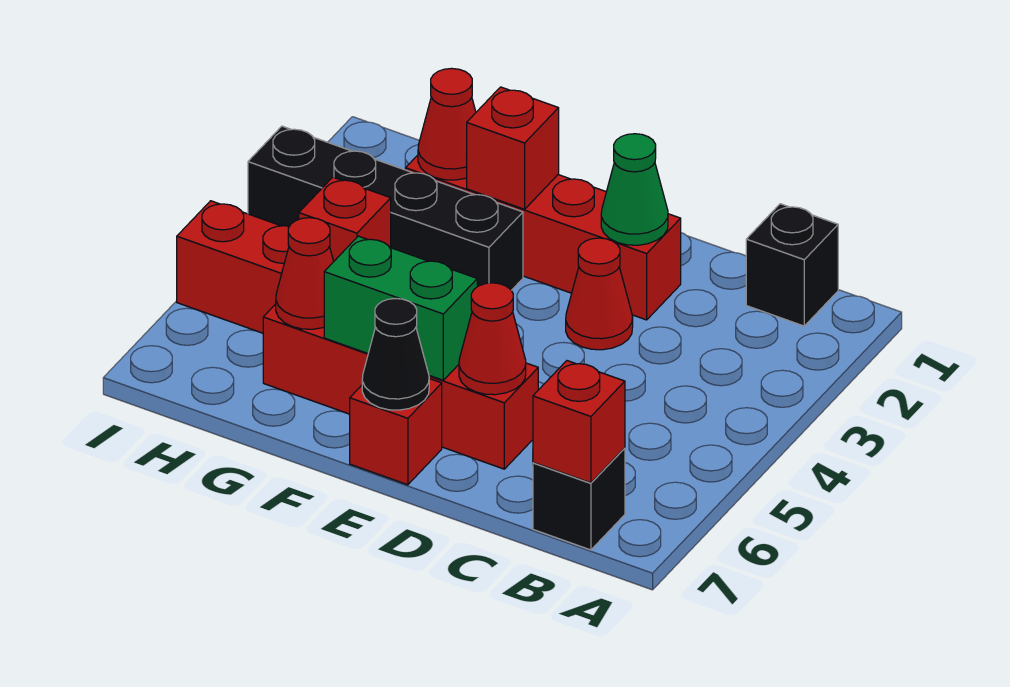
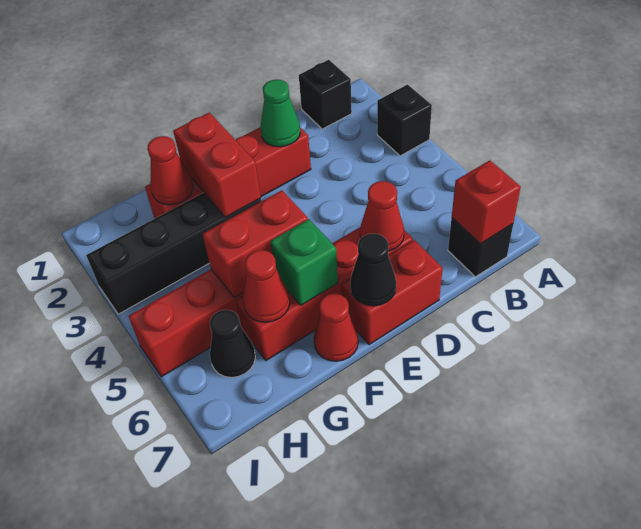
none -> black 1x1 brick [377,85,432,156]
red 1x1 cone [566,238,633,350] -> red 1x1 cone moved to [314,293,358,361]
green 1x2 brick [324,236,477,380] -> green 1x1 brick [270,219,338,305]
red 1x1 brick [350,379,442,485] -> red 1x2 brick [341,240,443,345]
red 1x1 brick [467,87,559,209] -> red 1x2 brick [173,112,261,217]
red 1x1 brick [299,177,391,261] -> red 1x2 brick [203,190,308,298]
none -> black 1x1 cone [210,310,255,377]

